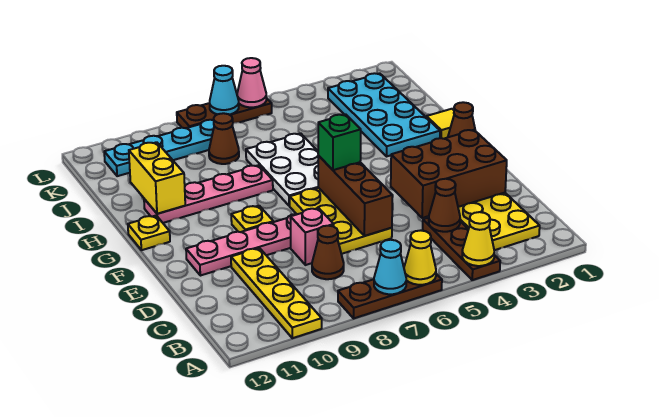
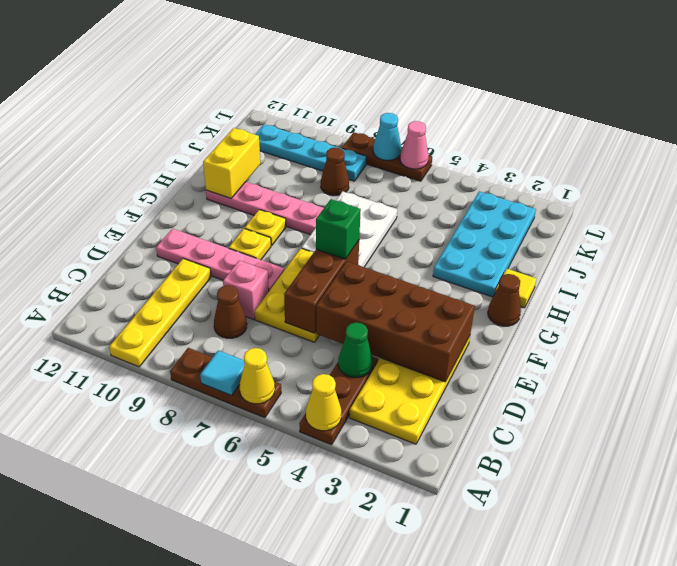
cyan 1x1 cone [374,240,406,294] -> cyan 1x1 tile [200,350,245,396]
brown 1x1 cone [429,179,460,232] -> green 1x1 cone [338,323,373,377]
brown 2x3 brick [391,130,507,218] -> brown 2x4 brick [316,261,475,382]
yellow 1x1 plate [128,216,170,250] -> yellow 1x1 plate moved to [245,210,286,246]

